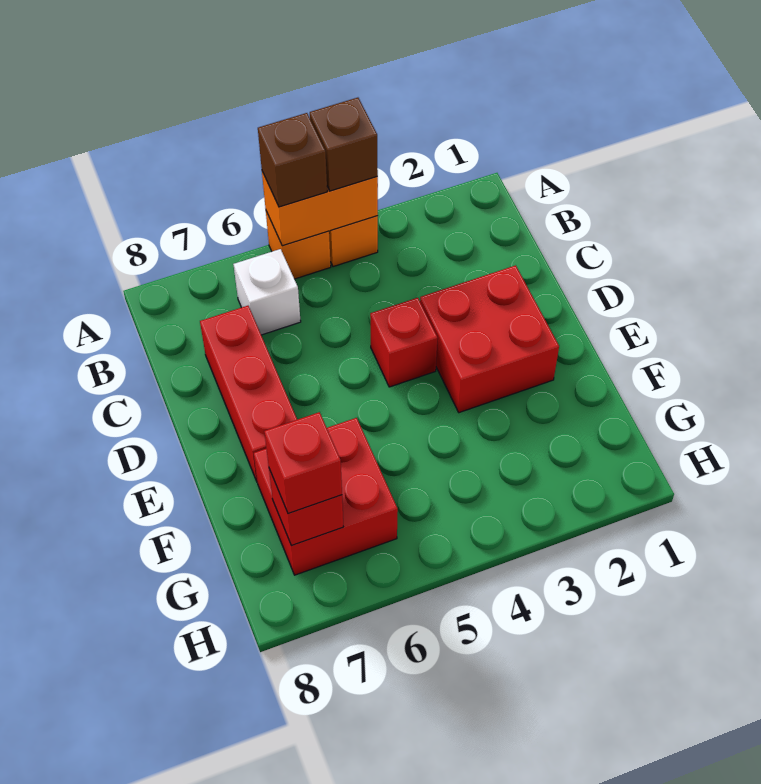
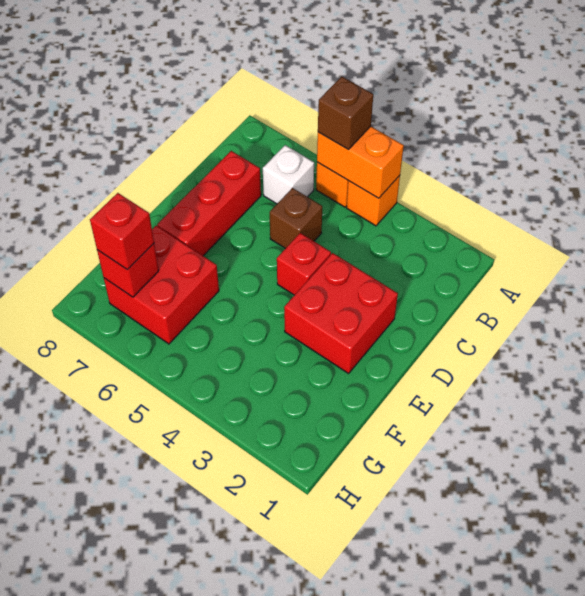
brown 1x1 brick [310,98,378,191] -> brown 1x1 brick moved to [270,188,322,249]

